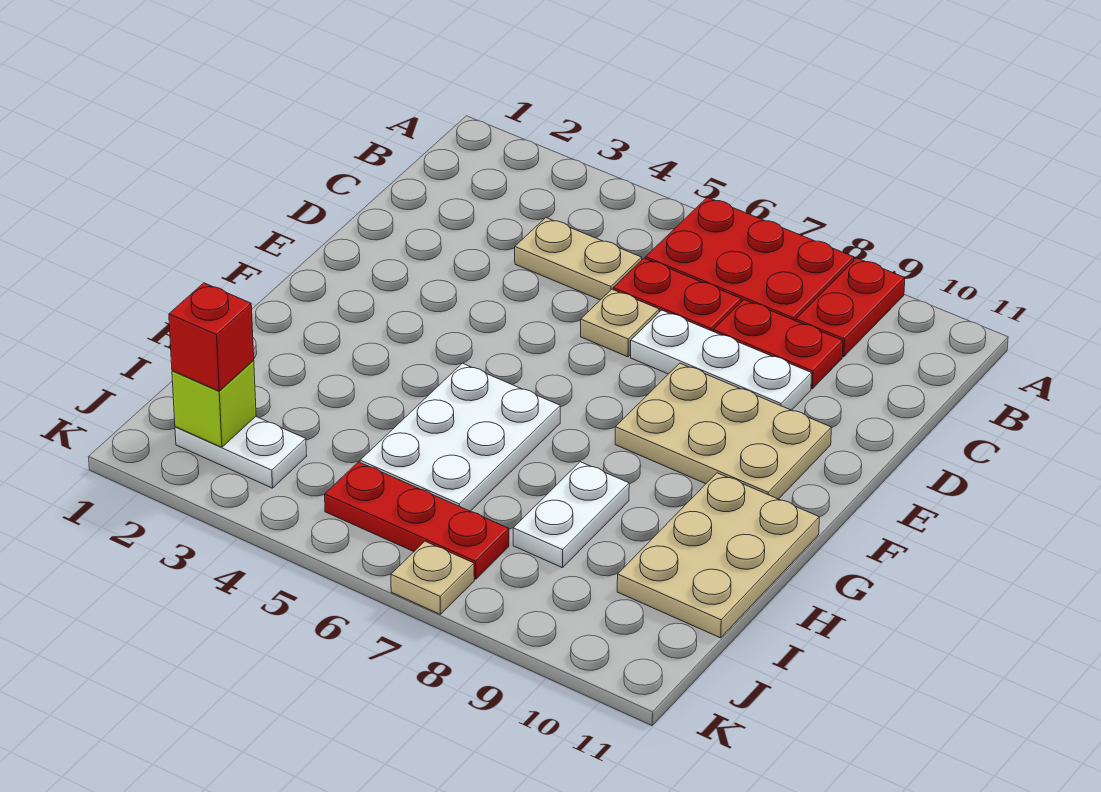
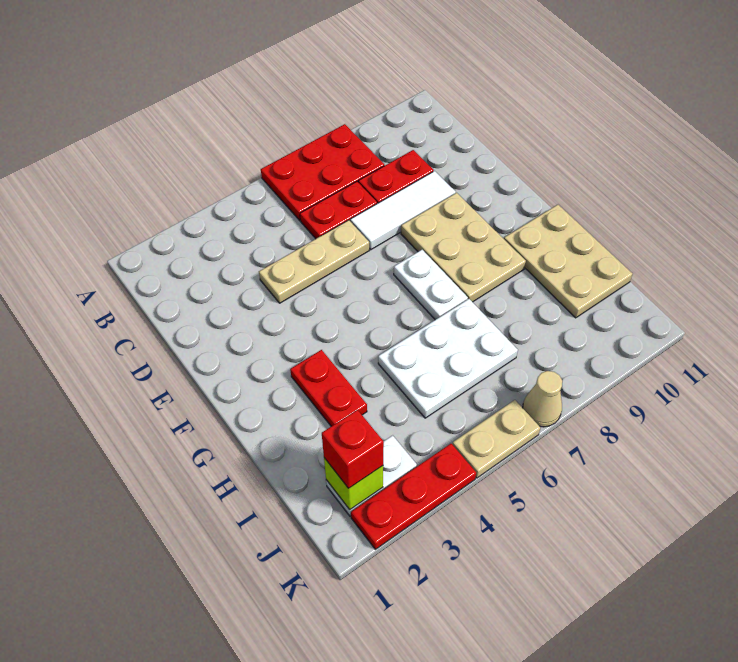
red 1x2 plate [796,258,905,357] -> red 1x2 plate moved to [290,350,367,426]
tan 1x2 plate [515,218,642,300] -> tan 1x2 plate moved to [452,400,541,478]
tan 1x1 plate [581,289,659,357] -> tan 1x3 plate [259,220,369,303]
white 1x3 plate [631,310,812,410] -> white 1x3 tile [350,171,456,250]
tan 2x3 plate [615,363,831,499] -> tan 2x3 plate turned to [401,193,526,302]
white 2x3 plate [360,363,560,511] -> white 2x3 plate turned to [378,299,518,418]
white 1x2 plate [513,462,629,568] -> white 1x2 plate moved to [394,250,468,320]
red 1x3 plate [325,462,509,579] -> red 1x3 plate moved to [351,444,476,549]
tan 1x1 plate [391,541,474,614] -> tan 1x1 cone [523,371,562,427]

